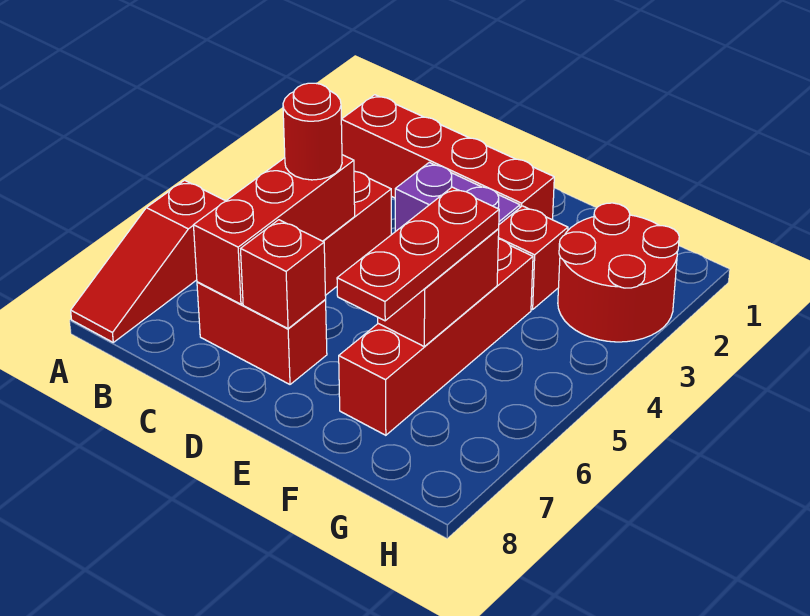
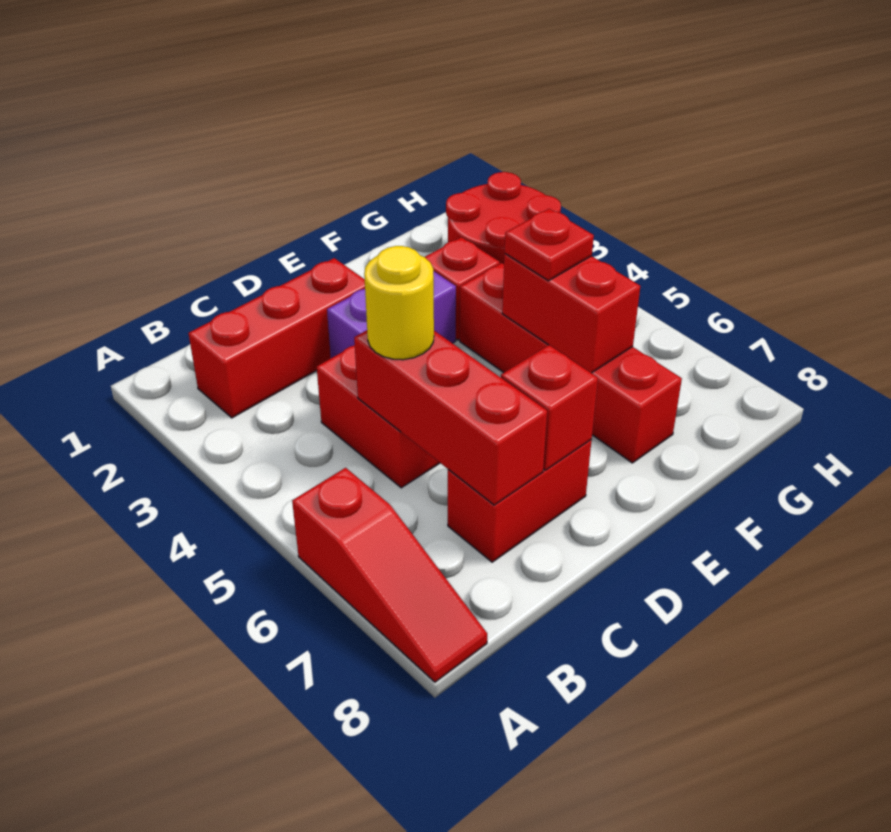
red 1x4 brick [341,95,554,220] -> red 1x3 brick [189,258,365,418]
red 1x1 round brick [283,83,342,180] -> yellow 1x1 round brick [364,246,434,360]
red 1x3 plate [337,187,499,321] -> red 1x1 plate [505,209,594,281]

